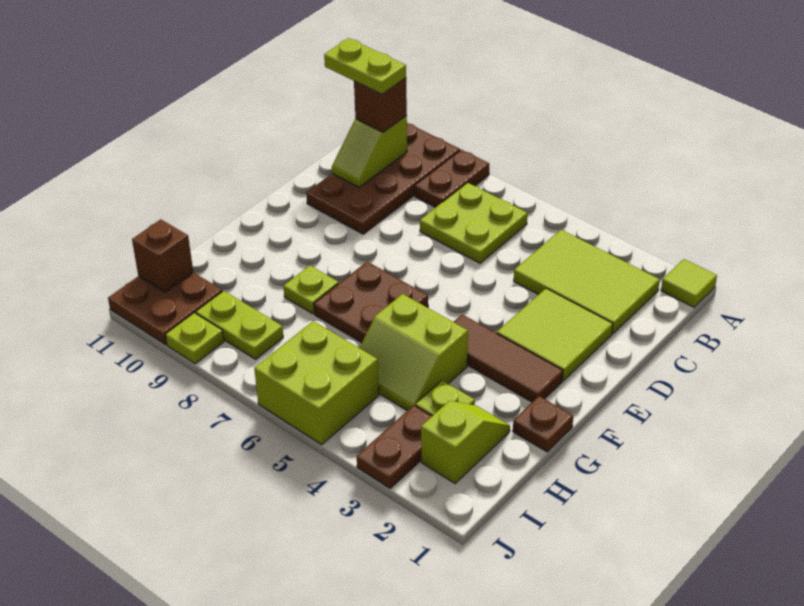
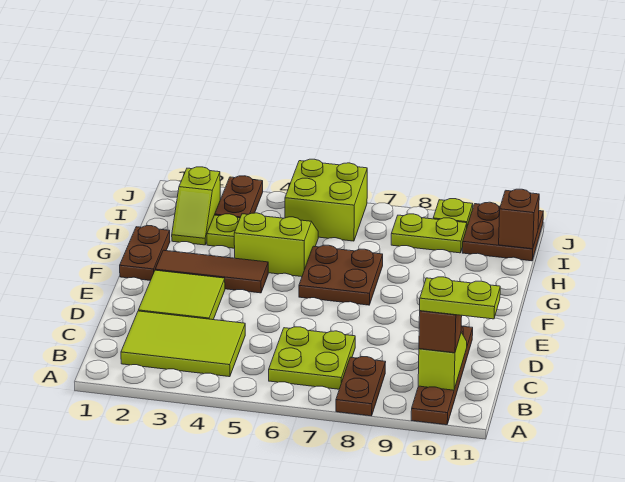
lime 1x1 tile [661,259,717,307] -> none
brown 2x4 plate [306,123,460,234] -> brown 1x4 plate [411,326,473,425]
brown 1x1 plate [513,396,573,452] -> brown 1x2 plate [120,226,170,280]
lime 1x1 plate [283,266,339,314] -> none

